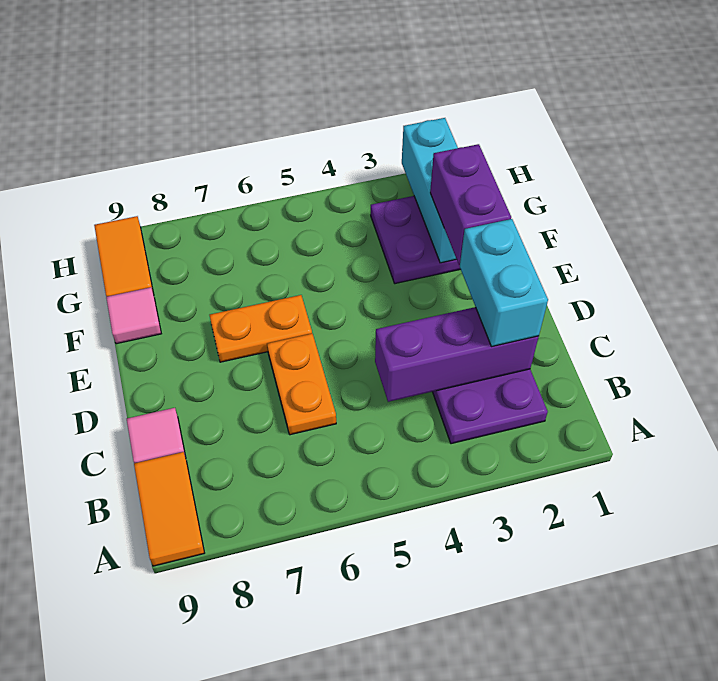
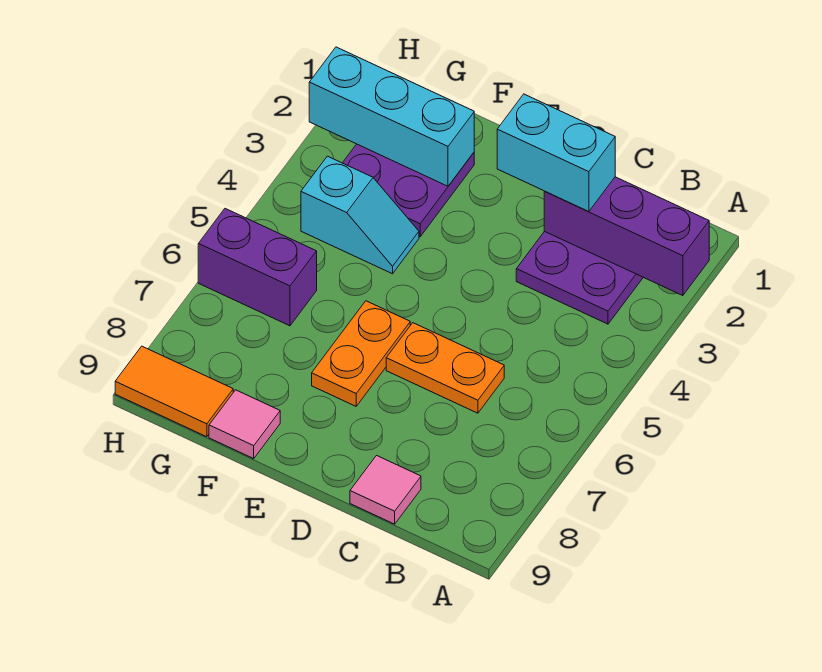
orange 1x2 tile [134,452,204,566] -> none
purple 1x3 brick [375,307,539,402] -> purple 1x3 brick turned to [544,177,709,296]
purple 1x2 brick [430,144,511,265] -> purple 1x2 brick moved to [198,209,317,326]
none -> cyan 1x2 slope [301,156,419,274]

